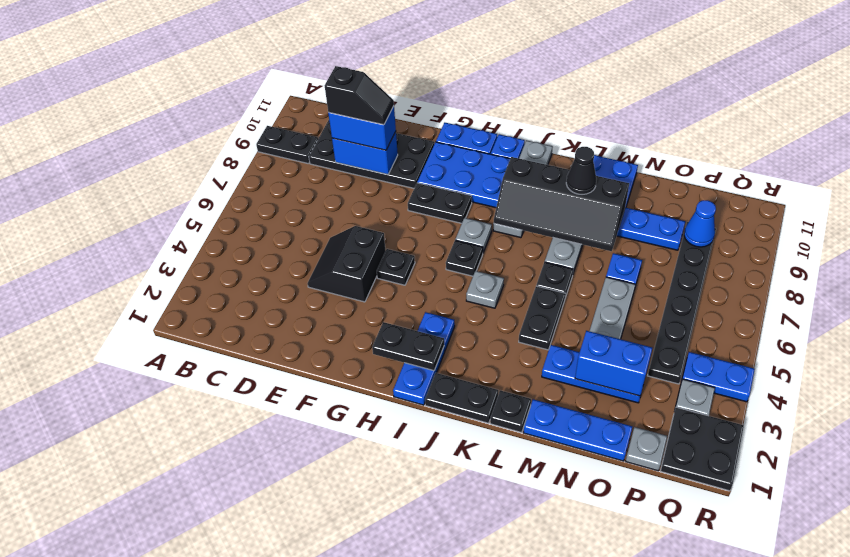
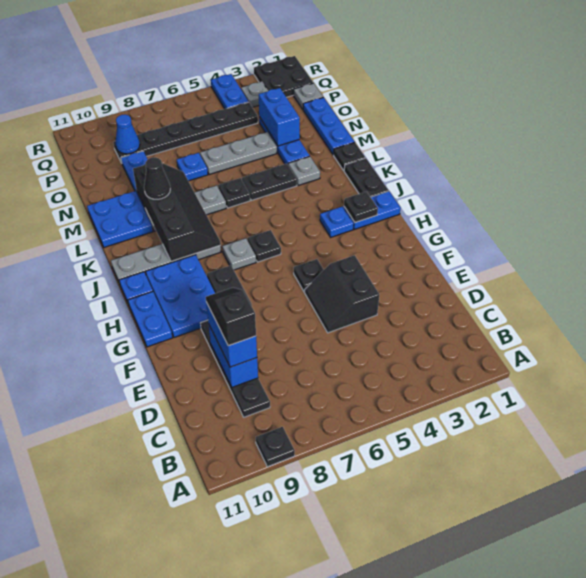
black 1x2 plate [256,126,318,164] -> black 1x1 plate [256,427,295,467]
black 2x4 plate [309,120,434,188] -> black 1x4 plate [201,320,270,417]
black 2x2 slope [307,226,386,302] -> black 2x2 slope turned to [305,255,379,333]
black 1x2 plate [372,322,445,371] -> black 1x1 plate [344,192,378,222]
grey 1x1 plate [466,271,504,308] -> grey 1x1 plate moved to [288,156,320,185]

